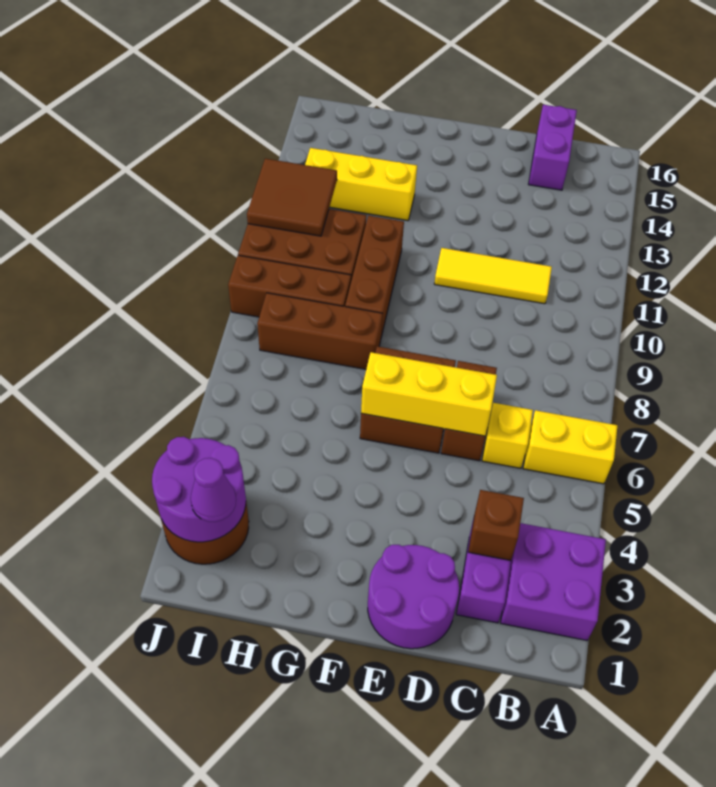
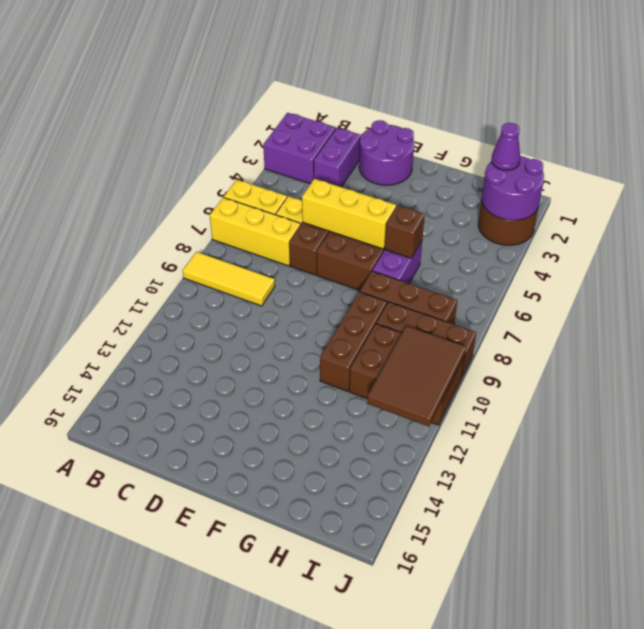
brown 1x1 brick [468,490,524,561] -> brown 1x1 brick moved to [384,205,425,258]
yellow 1x3 tile [434,248,552,304] -> yellow 1x3 tile moved to [183,252,275,306]
purple 1x2 brick [528,105,577,190] -> purple 1x2 brick moved to [372,241,422,283]
yellow 1x3 brick [305,148,417,221] -> yellow 1x3 brick moved to [210,197,301,266]
brown 2x2 tile [247,158,337,236] -> brown 2x3 tile [367,326,466,427]

